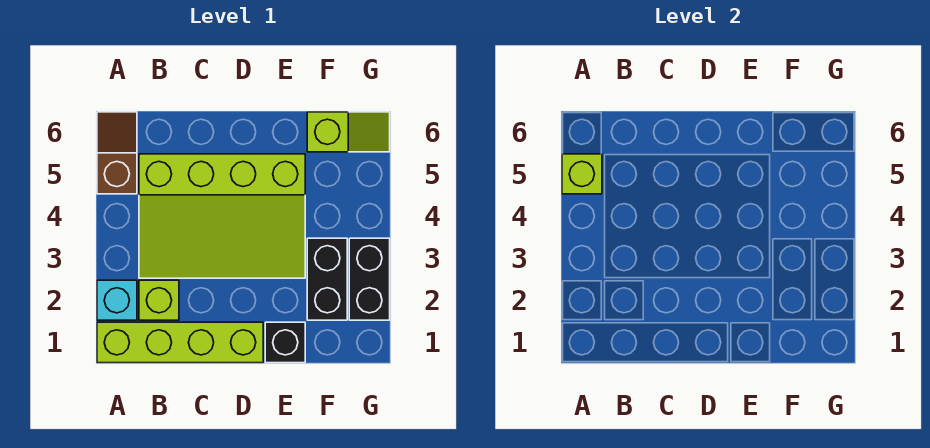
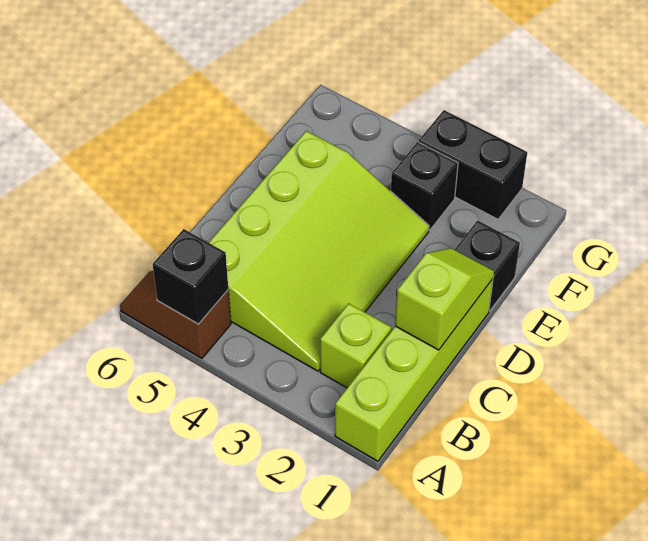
cyan 1x1 brick [97,280,137,320] -> none
lime 1x1 brick [562,154,602,194] -> black 1x1 brick [153,229,228,324]
black 1x2 brick [307,238,347,320] -> black 1x1 brick [391,142,458,230]
lime 1x2 slope [307,112,390,152] -> lime 1x2 slope moved to [395,248,494,350]

